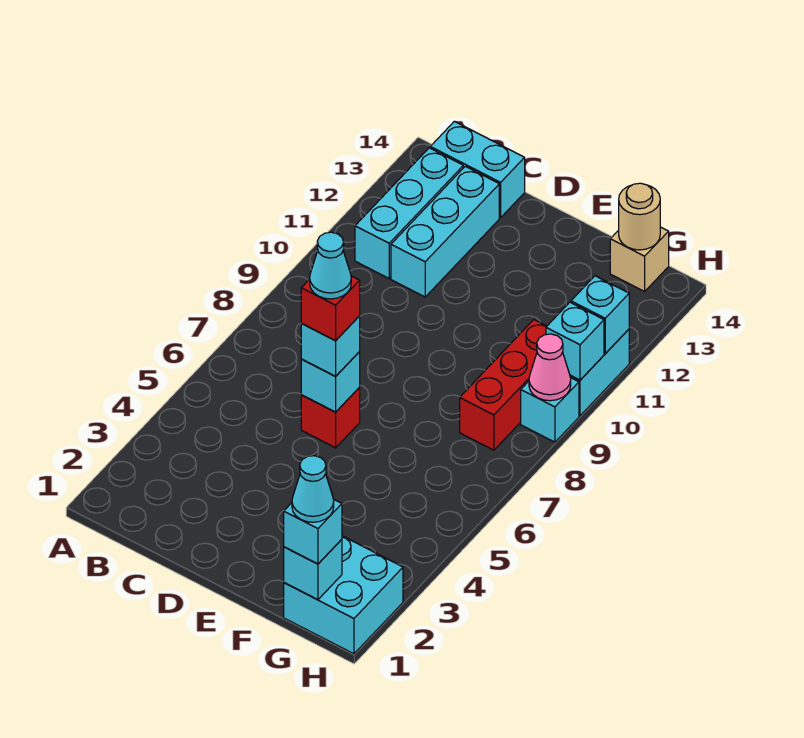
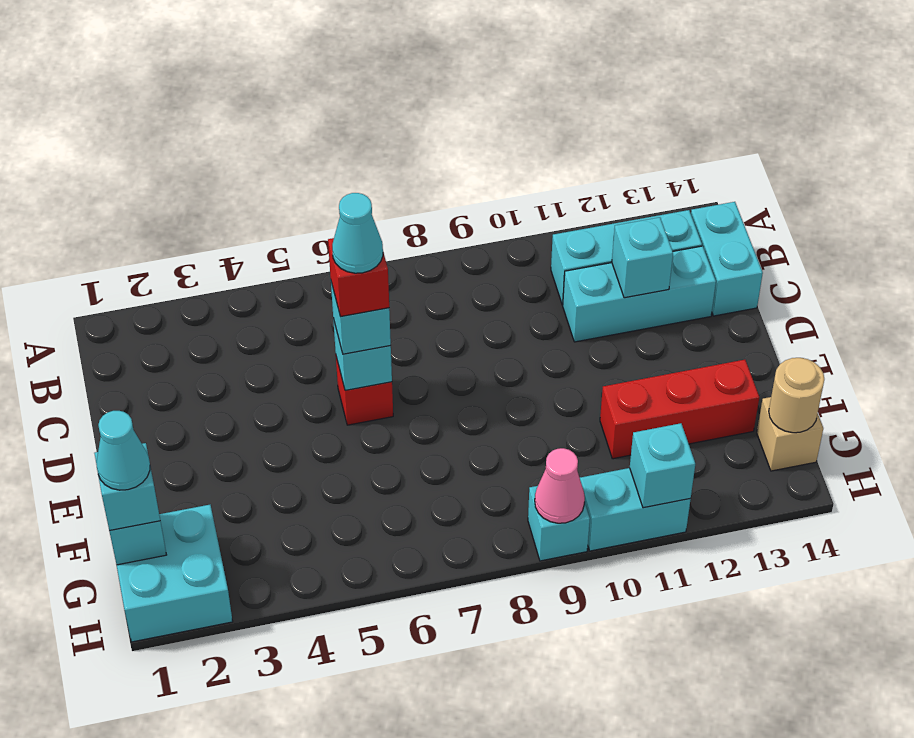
red 1x3 brick [460,320,547,450] -> red 1x3 brick moved to [600,360,759,459]
cyan 1x1 brick [546,302,604,380] -> cyan 1x1 brick moved to [612,217,673,298]

